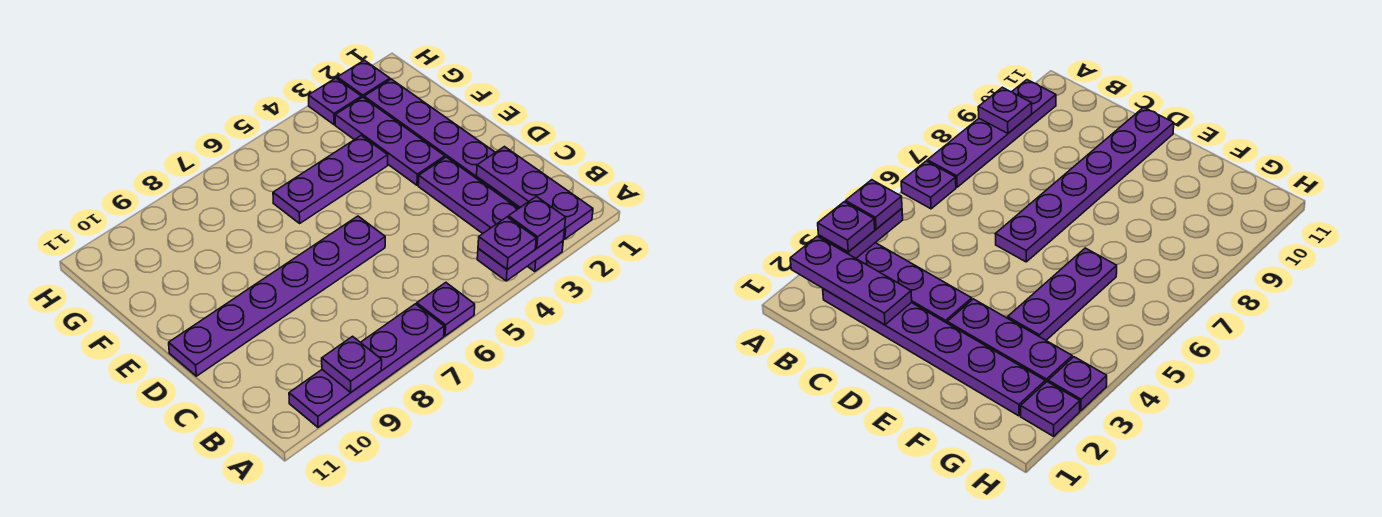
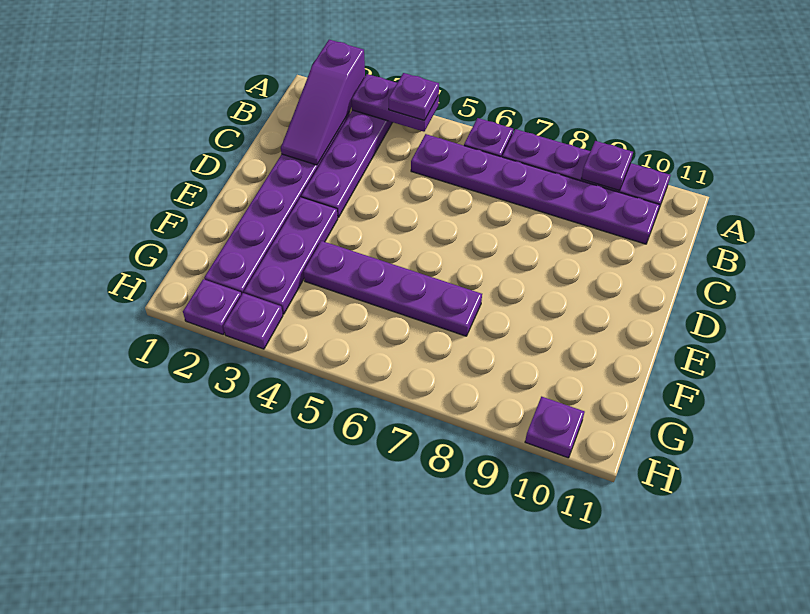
purple 1x3 plate [477,147,593,239] -> purple 1x3 slope [281,40,365,165]
purple 1x1 plate [508,196,566,248] -> purple 1x1 plate moved to [525,397,584,458]
purple 1x6 plate [169,216,385,376] -> purple 1x6 plate moved to [411,134,660,244]
purple 1x3 plate [273,136,388,223] -> purple 1x4 plate [304,241,482,336]

